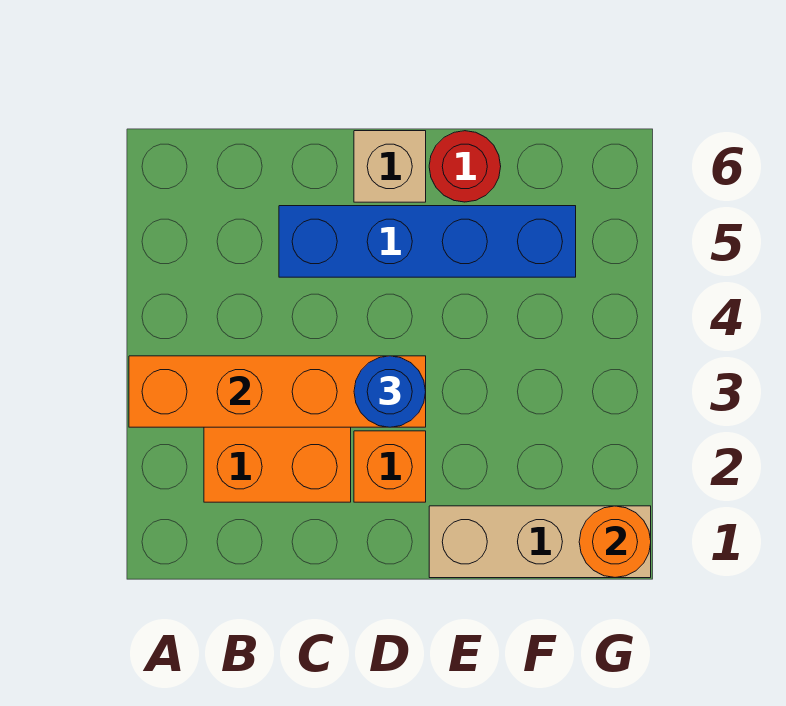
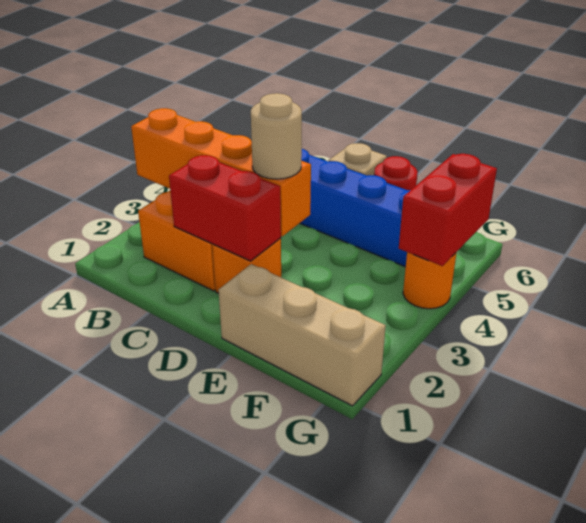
none -> red 1x2 brick [169,155,281,261]
blue 1x1 round brick [354,356,426,427] -> tan 1x1 round brick [251,93,302,179]
orange 1x1 round brick [579,506,651,578] -> orange 1x1 round brick moved to [403,252,457,309]
none -> red 1x2 brick [399,154,497,266]

